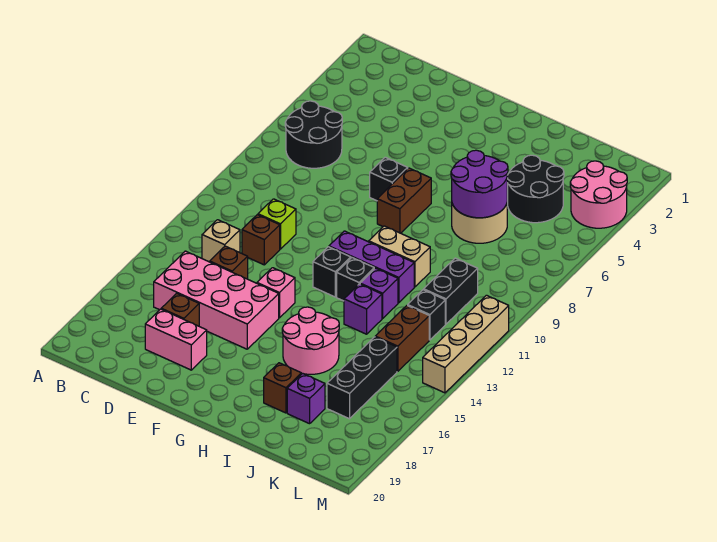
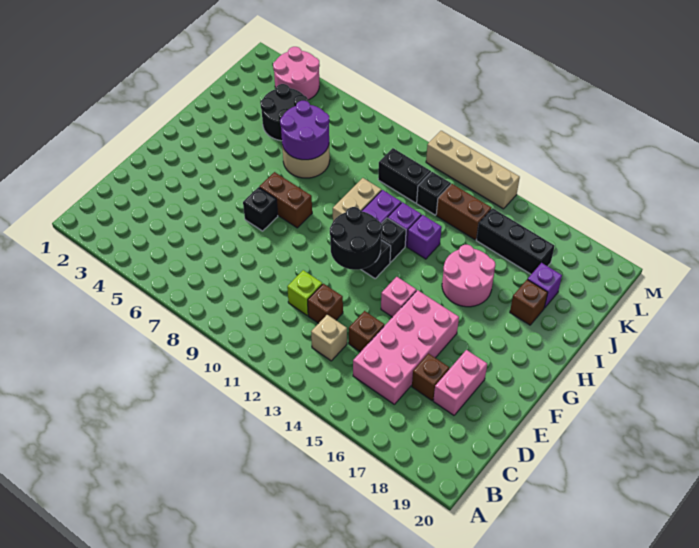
black 2x2 round brick [285,101,342,168] -> black 2x2 round brick moved to [330,207,382,270]

